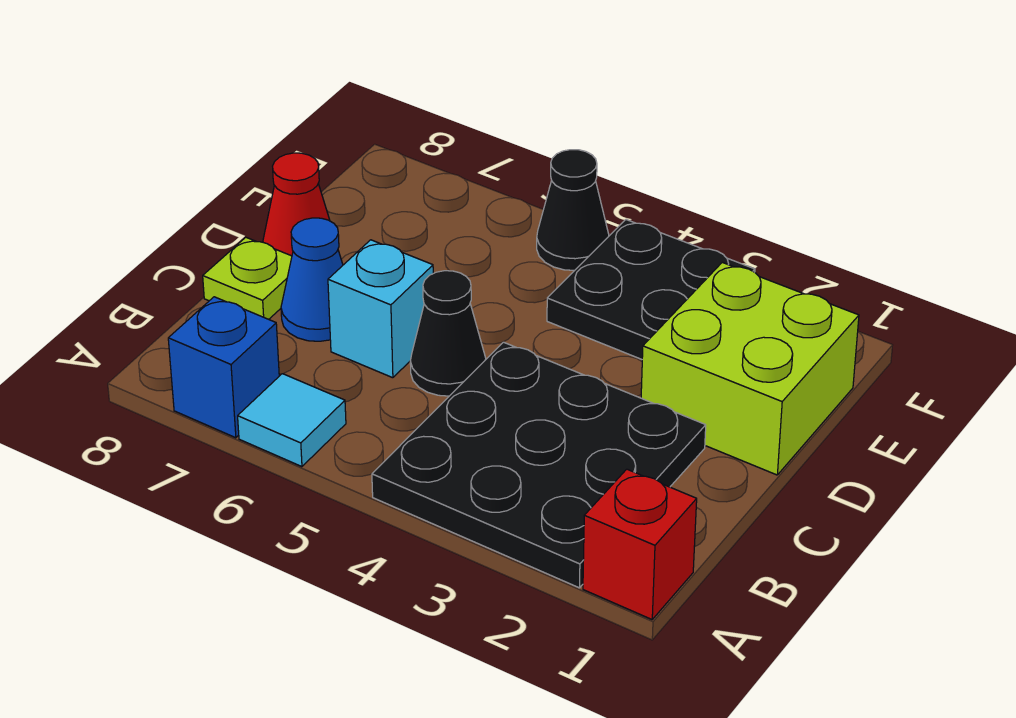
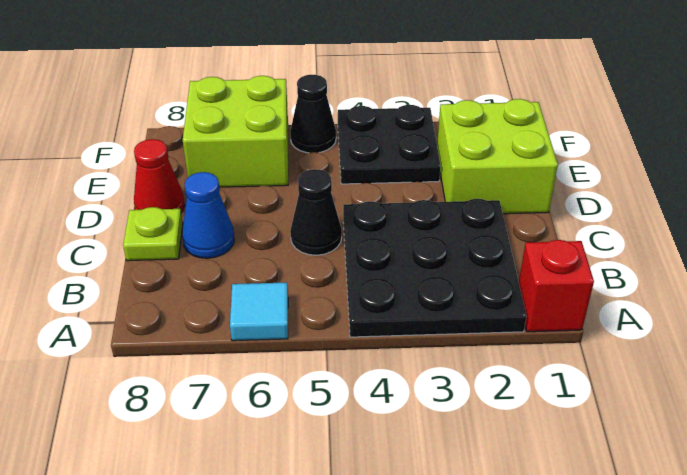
blue 1x1 brick [168,297,279,438] -> none
cyan 1x1 brick [328,240,433,378] -> none
none -> lime 2x2 brick [183,76,288,187]

